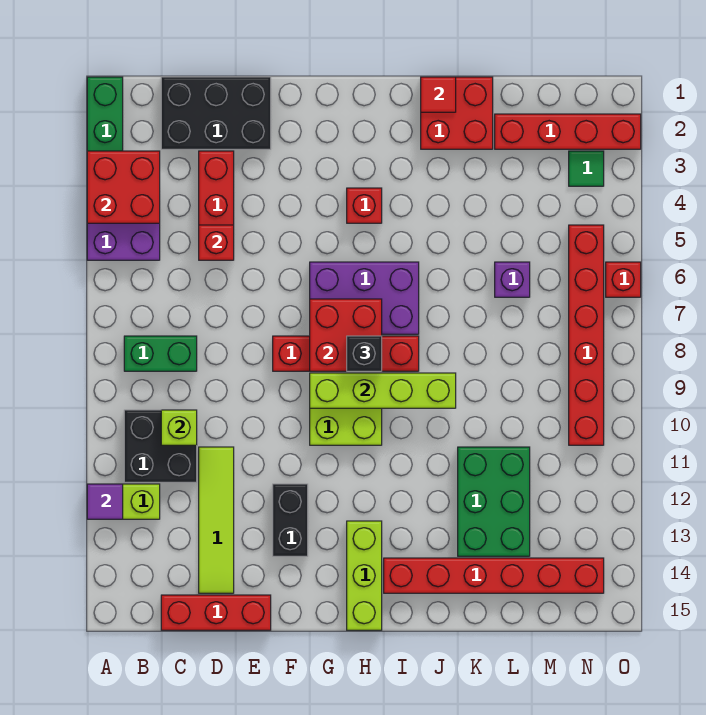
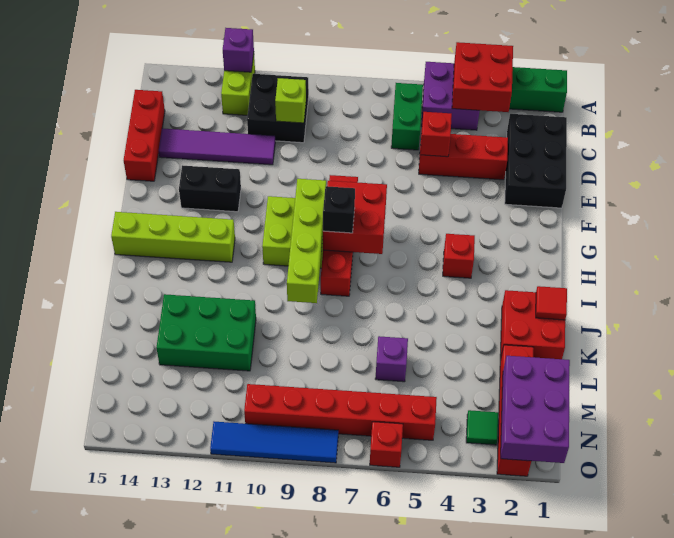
purple 1x1 tile [87,484,123,519] -> purple 1x1 brick [223,28,254,72]
green 1x2 brick [124,336,197,371] -> green 1x2 brick moved to [391,83,423,150]
lime 1x4 tile [199,447,234,593] -> purple 1x4 tile [159,128,275,165]
purple 2x3 brick [310,262,419,334] -> purple 2x3 brick moved to [501,356,570,463]
lime 1x3 brick [347,521,382,630] -> lime 1x4 brick [111,212,235,262]
red 1x6 brick [384,558,604,593] -> none
none -> blue 1x4 tile [210,422,338,463]

